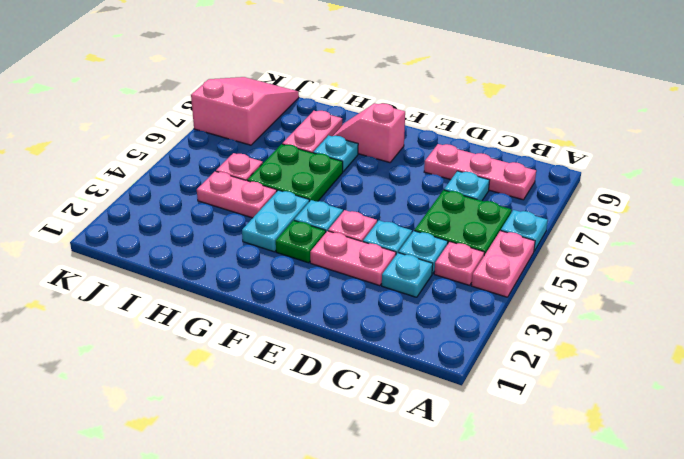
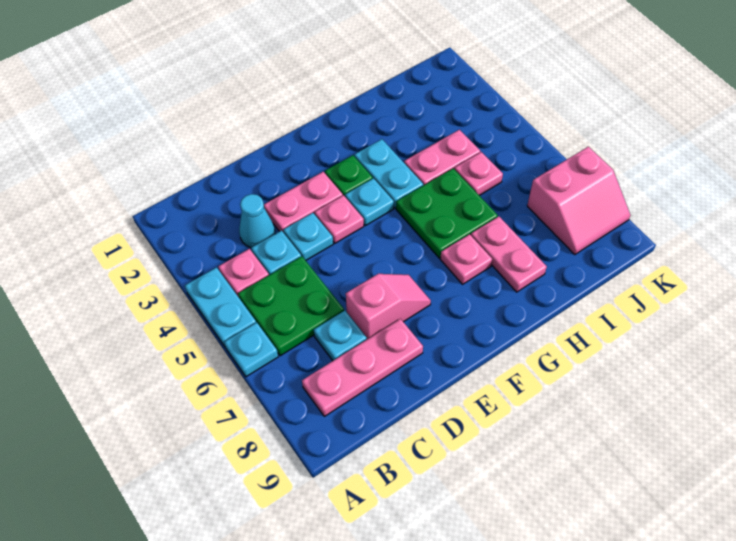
pink 1x2 plate [472,231,535,297] -> cyan 1x2 plate [185,267,256,347]
cyan 1x1 plate [382,253,433,297] -> cyan 1x1 cone [239,194,275,248]
pink 1x2 slope [333,103,405,162] -> pink 1x2 slope moved to [346,274,431,339]
cyan 1x1 plate [313,135,358,171] -> pink 1x1 plate [440,234,492,284]
pink 2x3 slope [191,77,299,145] -> pink 2x2 slope [527,147,630,255]

